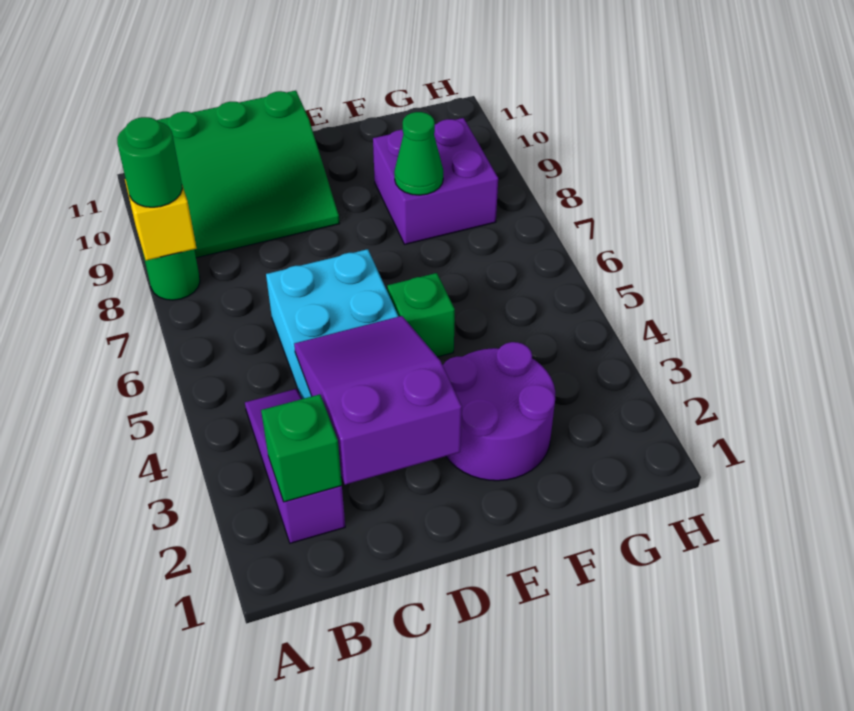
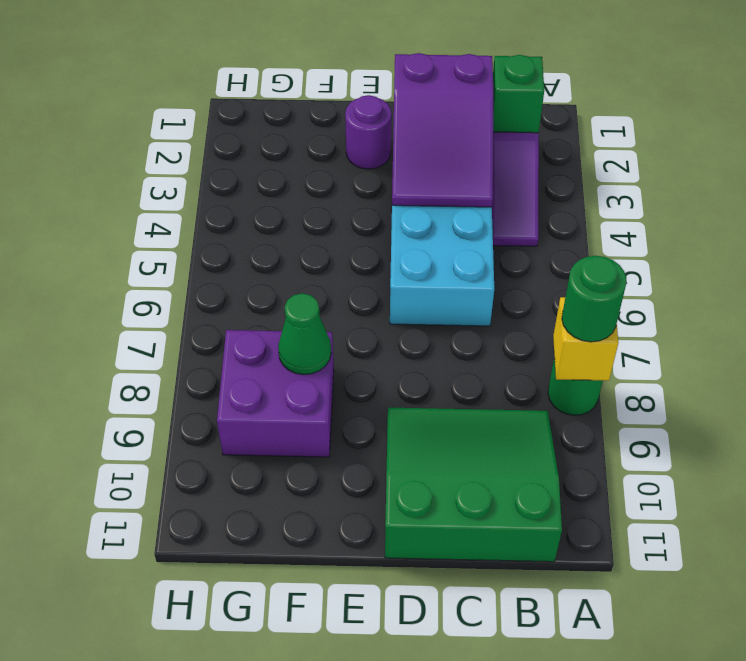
purple 2x2 round brick [443,342,555,481] -> purple 1x1 round brick [345,95,392,169]
green 1x1 brick [387,273,455,357] -> none

